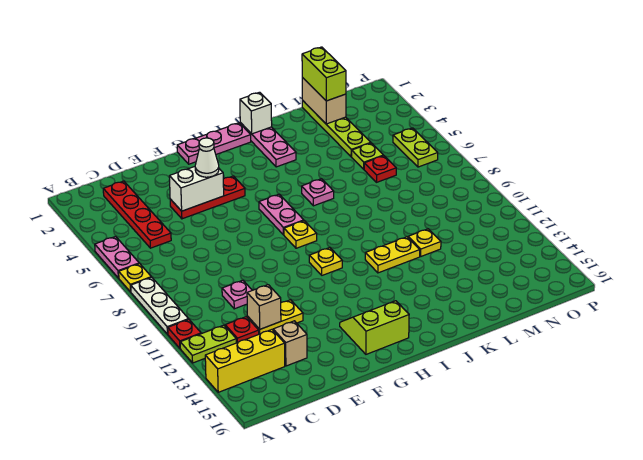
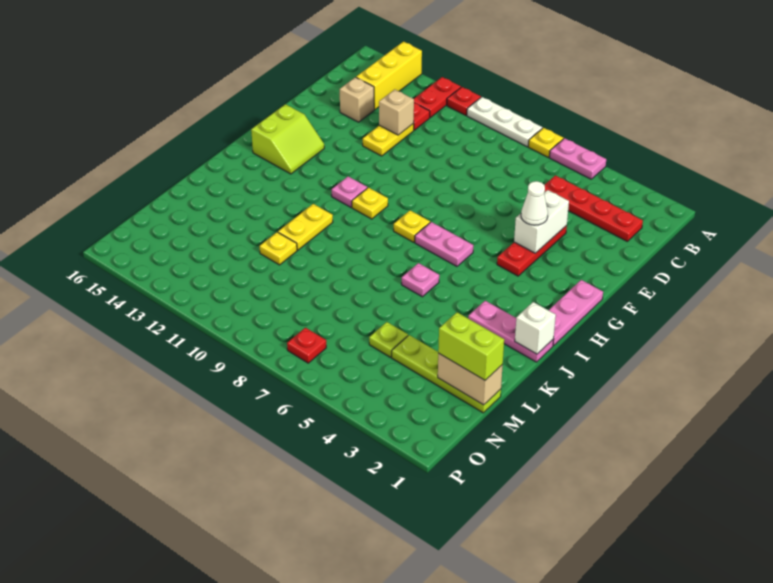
lime 1x2 plate [180,325,236,363] -> red 1x2 plate [414,77,461,118]
pink 1x1 plate [222,280,252,309] -> pink 1x1 plate moved to [332,176,367,207]
red 1x1 plate [364,156,396,182] -> red 1x1 plate moved to [287,328,326,363]
lime 1x2 plate [393,128,438,167] -> none

